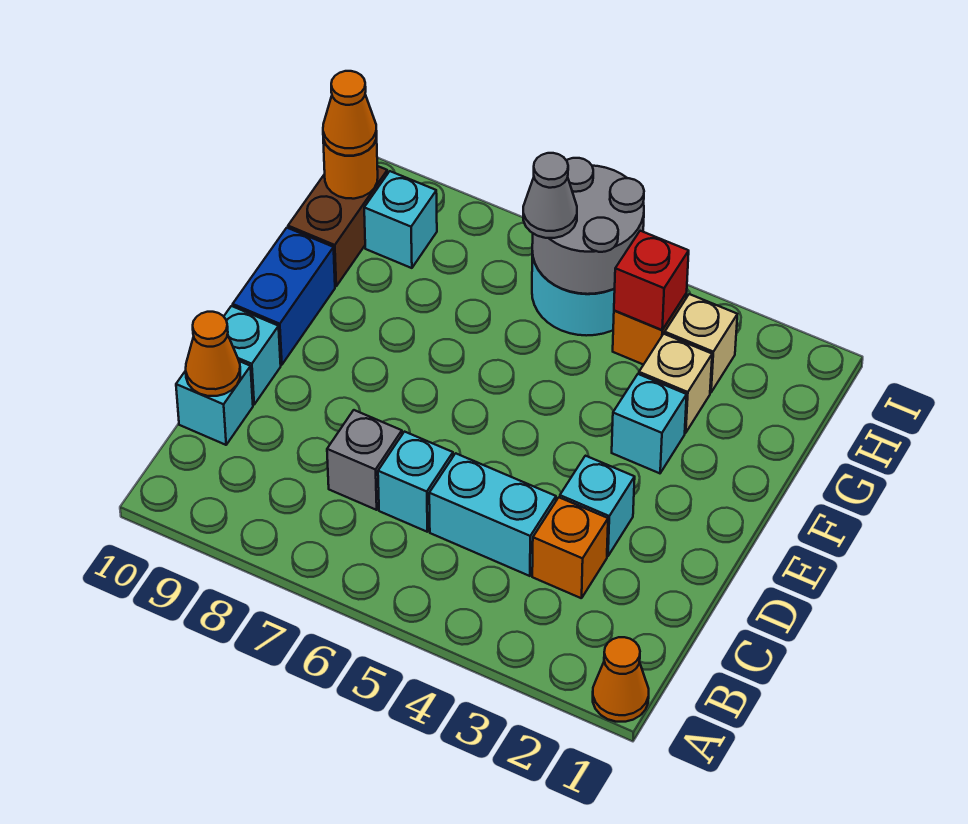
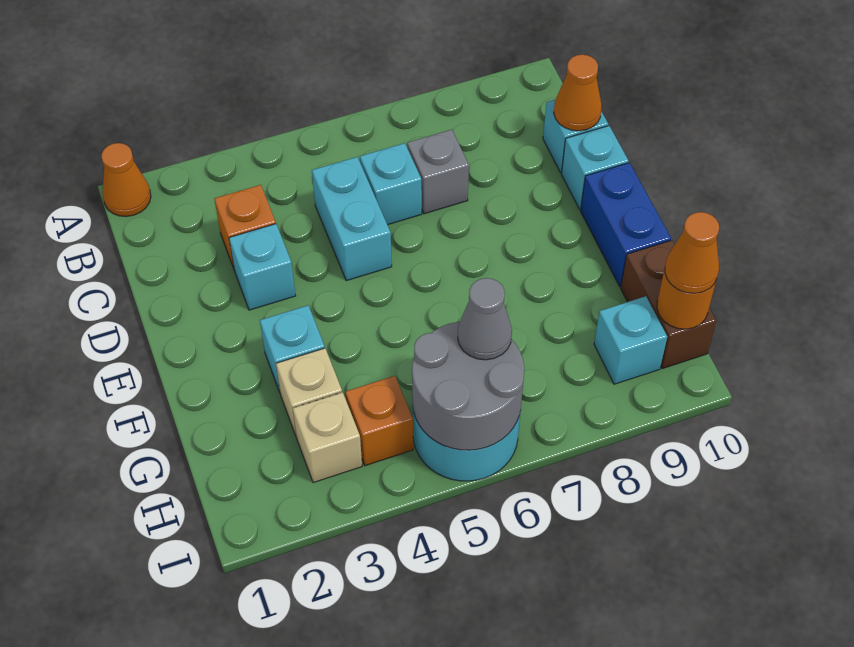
cyan 1x2 brick [429,453,556,576] -> cyan 1x2 brick turned to [312,157,392,281]
red 1x1 brick [614,231,689,330] -> none

